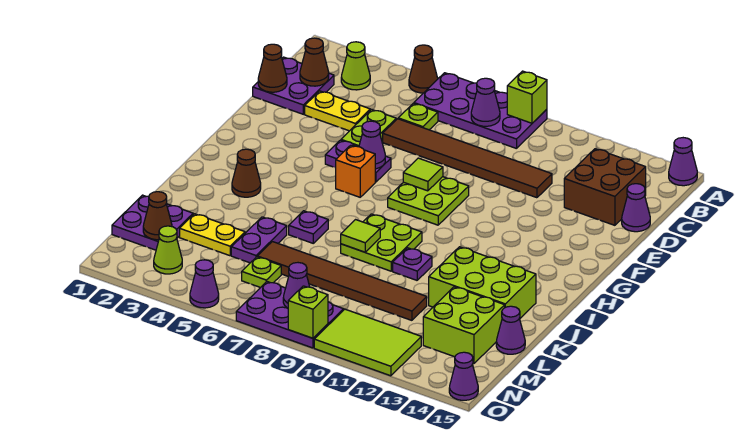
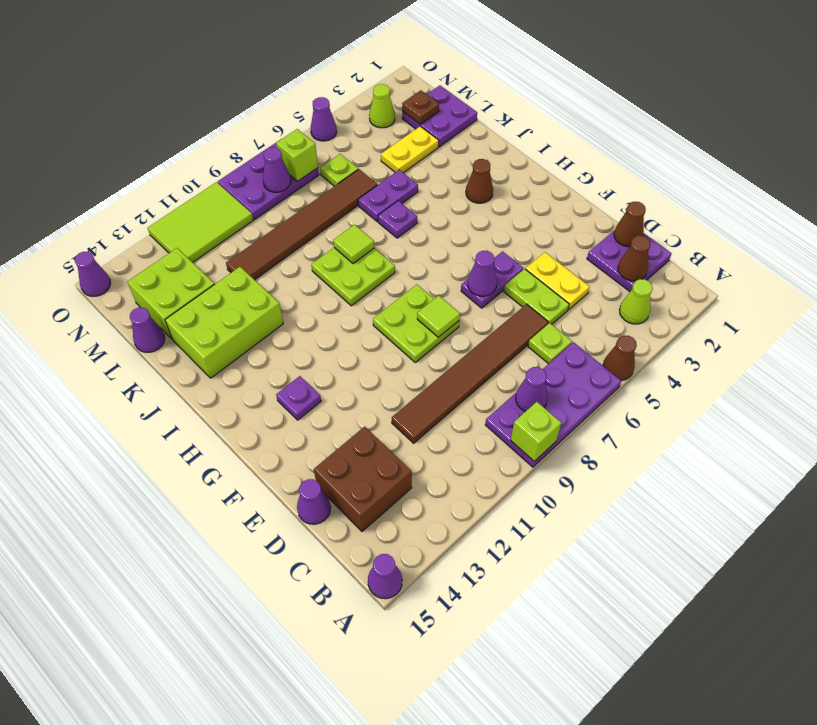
yellow 1x2 plate [305,91,370,131] -> yellow 1x2 plate turned to [526,252,590,310]
orange 1x1 brick [336,145,375,197] -> none
purple 1x1 plate [393,248,432,280] -> purple 1x1 plate moved to [276,376,321,420]
purple 1x2 plate [231,217,287,263] -> purple 1x2 plate turned to [358,170,418,221]
brown 1x1 cone [143,192,172,240] -> brown 1x1 plate [402,90,439,124]
lime 1x1 brick [288,286,328,338] -> lime 1x1 brick moved to [276,129,318,182]

